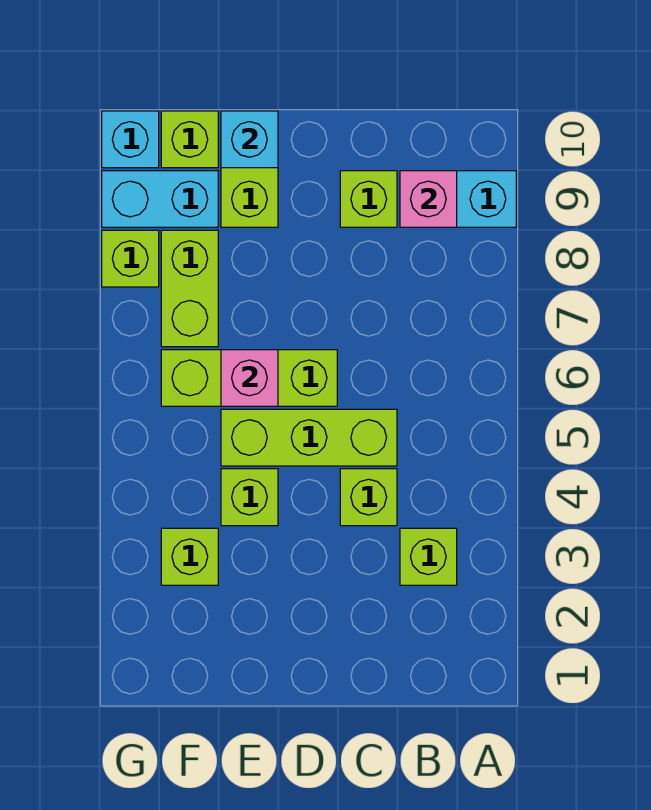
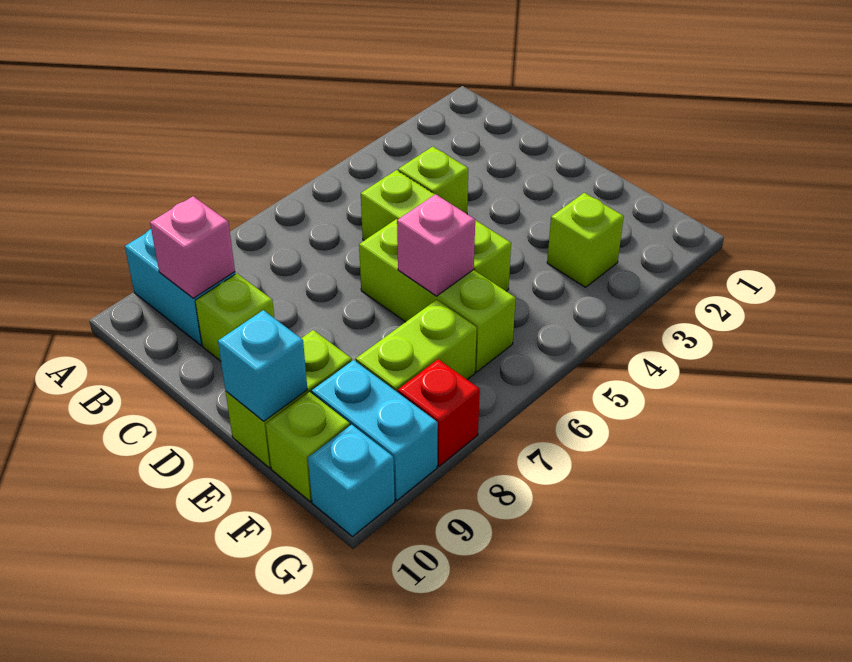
lime 1x1 brick [400,528,457,585] -> none
lime 1x1 brick [221,469,278,526] -> none
lime 1x1 brick [102,230,159,287] -> red 1x1 brick [398,359,480,466]

